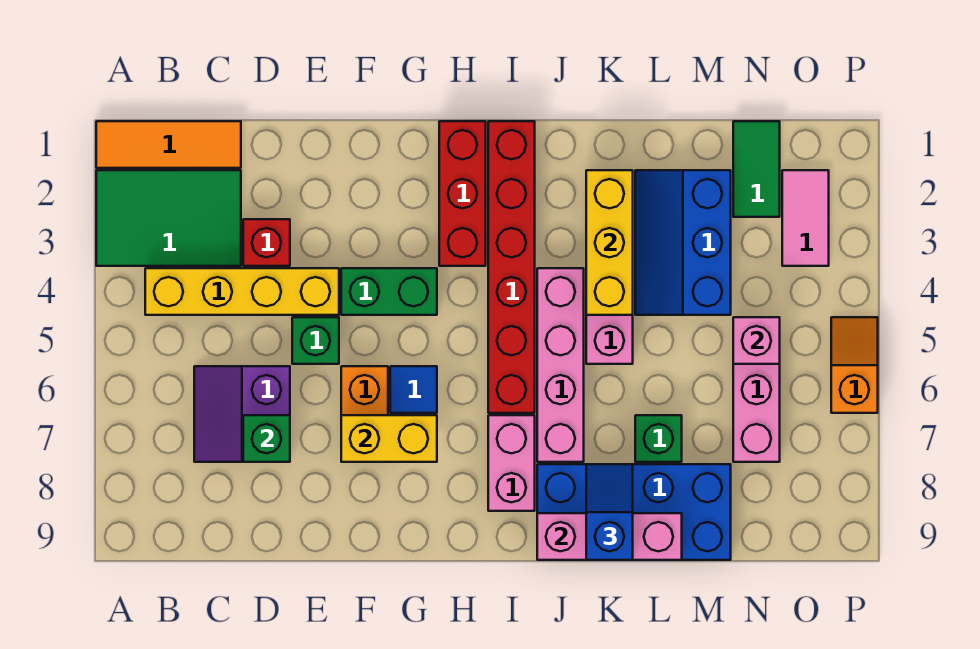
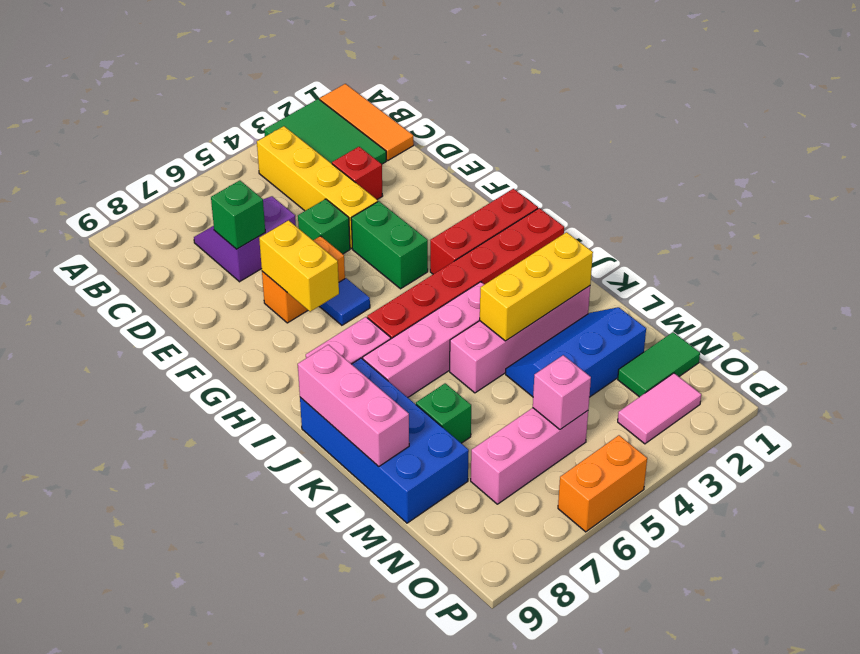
blue 1x2 slope [586,464,633,560] -> none
orange 1x2 slope [831,317,878,413] -> orange 1x2 brick [558,435,647,532]

